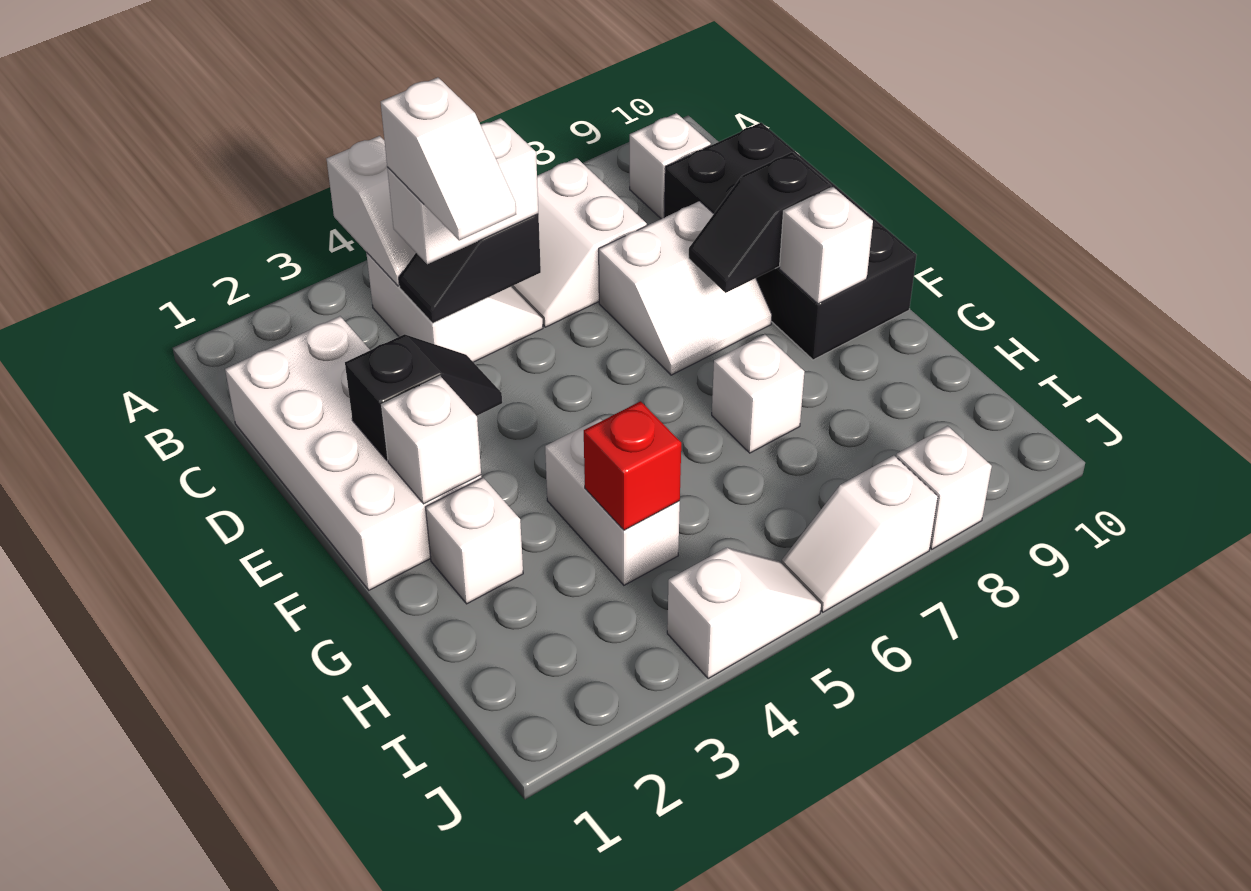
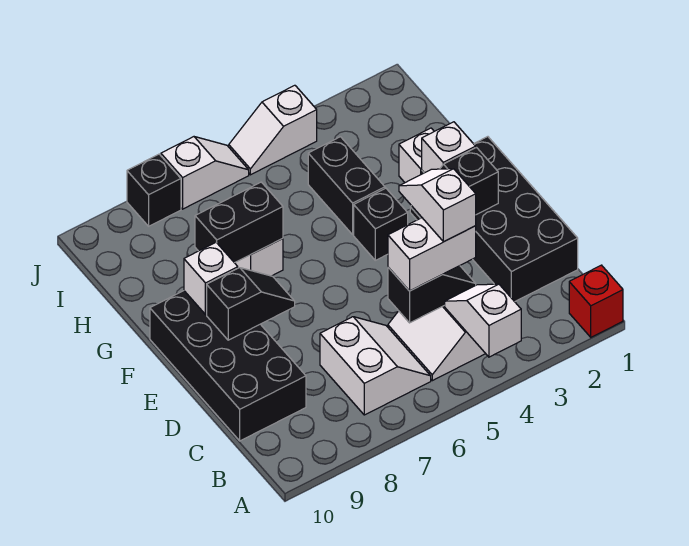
white 1x1 brick [630,113,711,219] -> none
white 2x4 brick [225,316,481,590] -> black 2x4 brick [422,137,578,302]
white 2x2 slope [599,201,772,375] -> none
none -> black 1x1 brick [354,188,408,260]
white 1x2 brick [545,418,680,585] -> black 1x2 brick [308,137,385,234]
none -> black 1x2 brick [195,182,283,263]
red 1x1 brick [584,401,681,530] -> red 1x1 brick moved to [569,265,623,337]
white 1x1 brick [896,426,992,549] -> black 1x1 brick [127,154,181,226]

